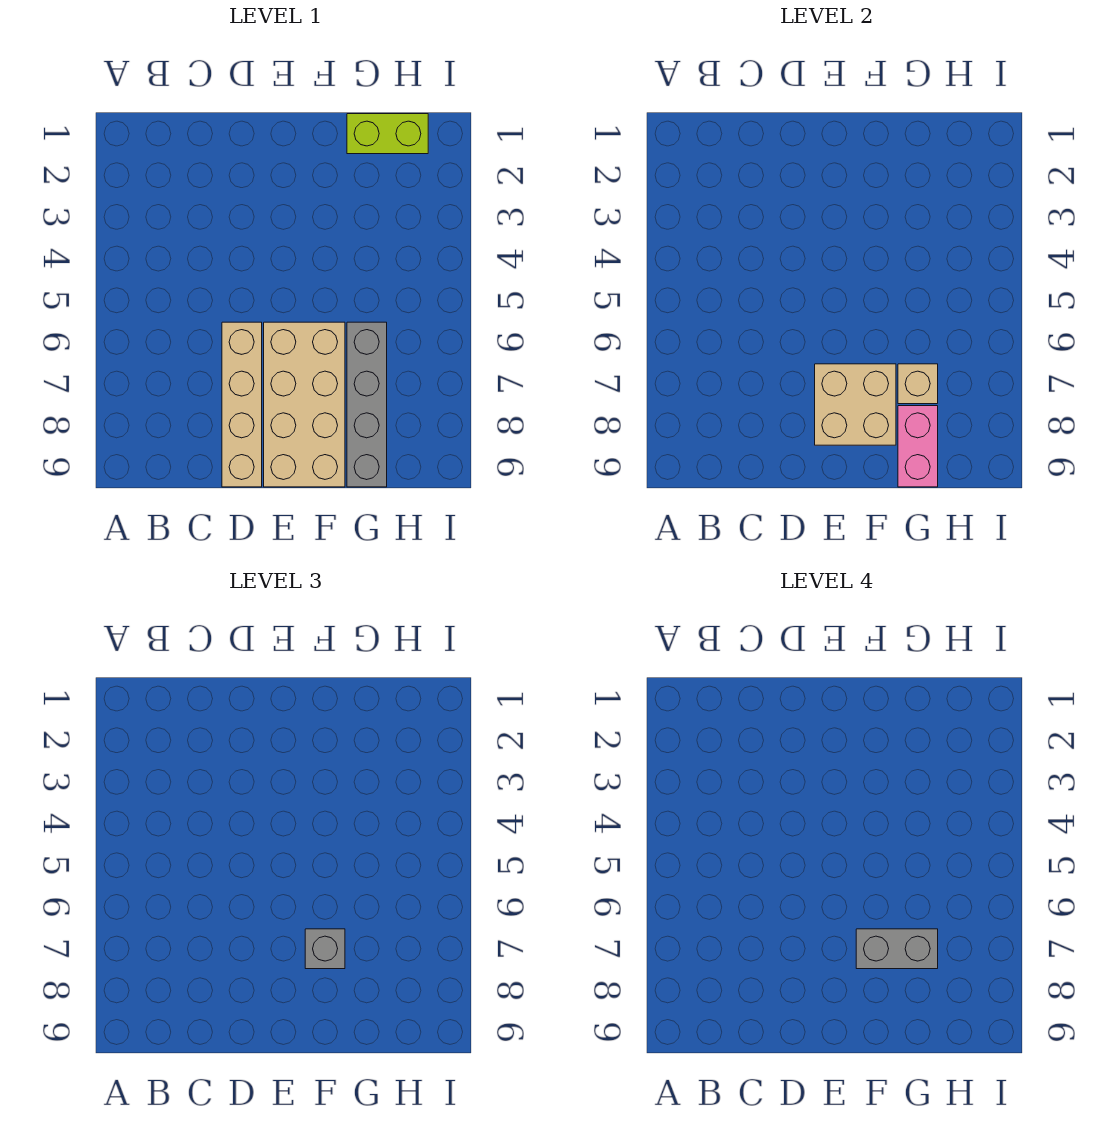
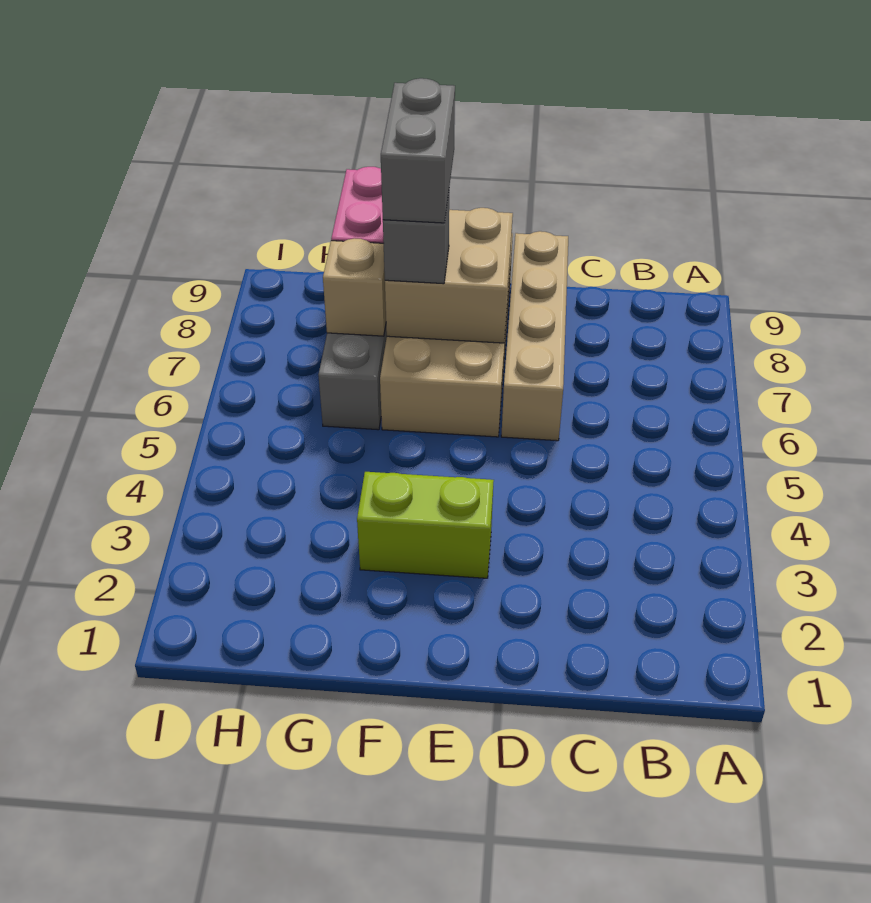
grey 1x2 brick [856,929,938,969] -> grey 1x2 brick turned to [381,78,455,223]
lime 1x2 brick [347,114,428,154] -> lime 1x2 brick moved to [357,472,494,578]

